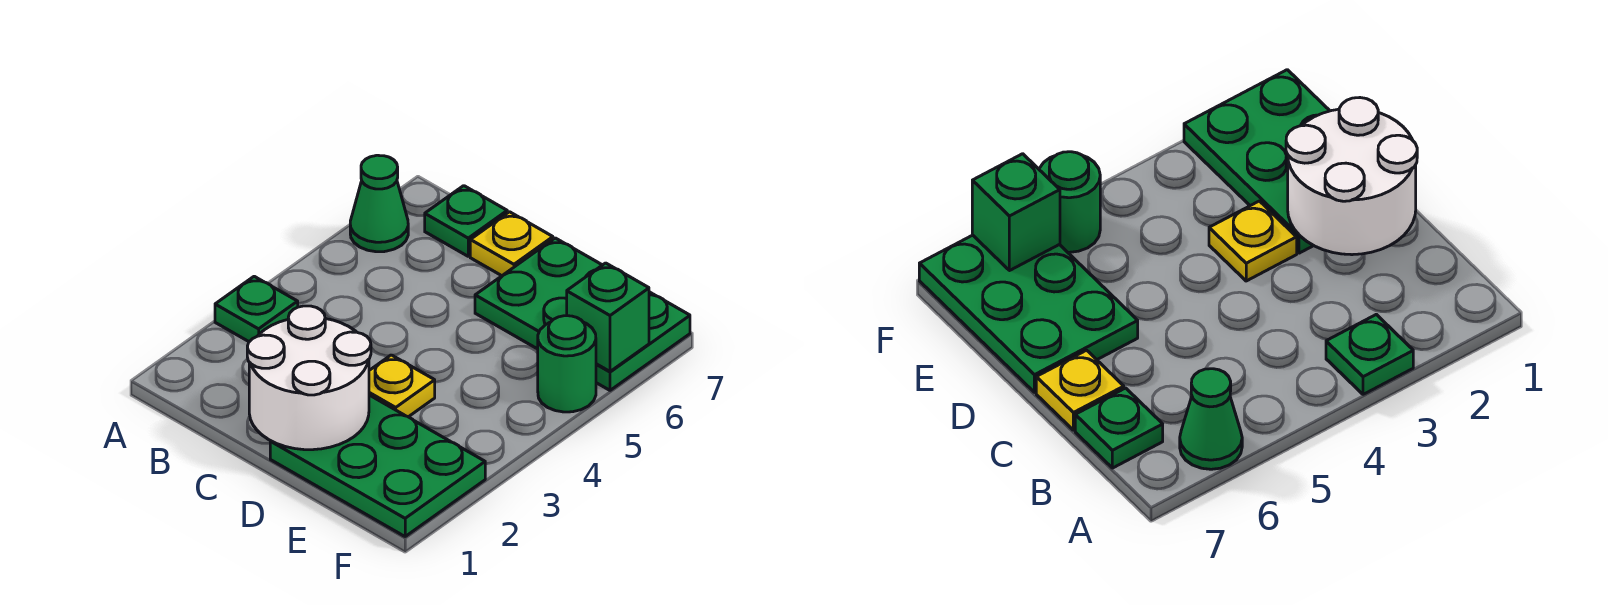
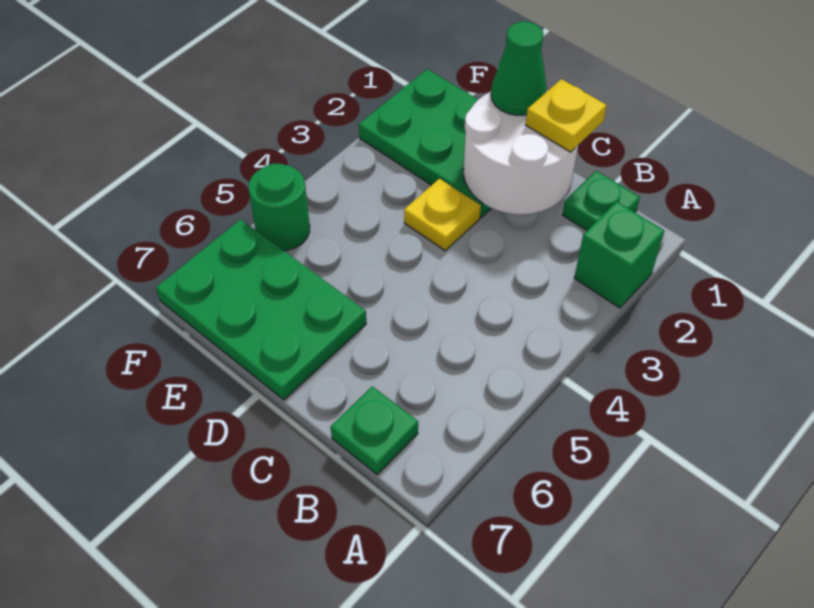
green 1x1 plate [215,276,298,342] -> green 1x1 plate moved to [562,171,640,230]
green 1x1 cone [350,155,408,252] -> green 1x1 cone moved to [491,22,547,115]
yellow 1x1 plate [470,212,553,276] -> yellow 1x1 plate moved to [525,79,607,152]
green 1x1 brick [567,263,649,371] -> green 1x1 brick moved to [574,201,664,308]

